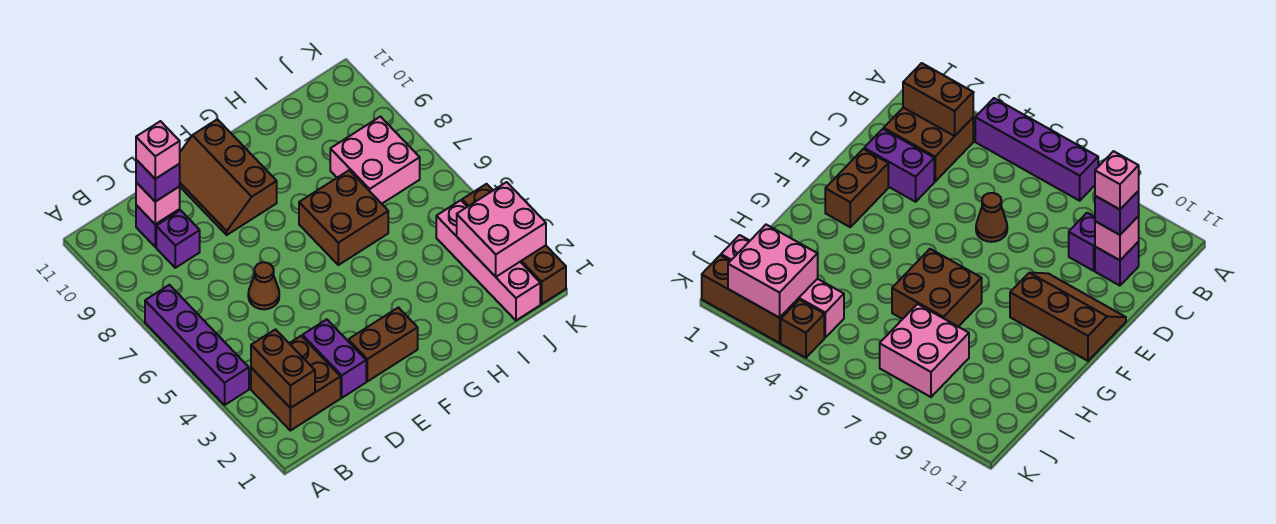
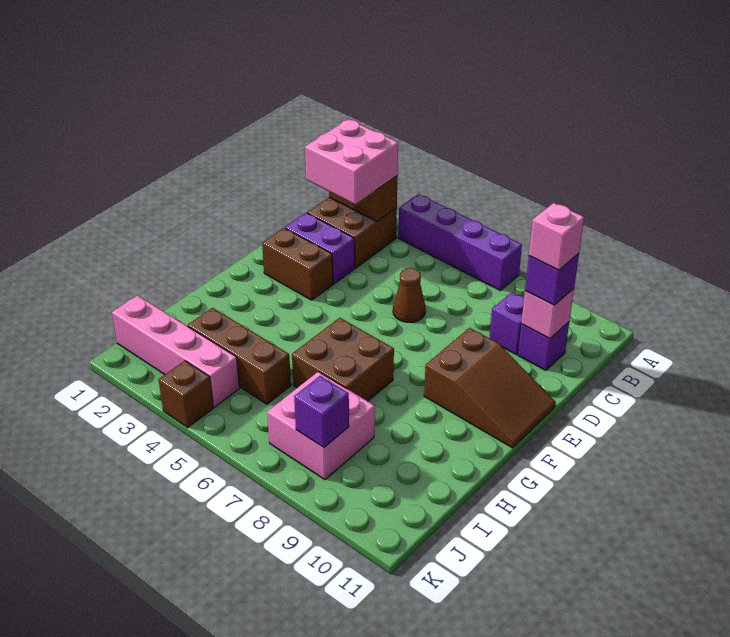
brown 1x2 brick [348,308,418,381] -> brown 1x2 brick turned to [262,228,333,300]
brown 2x3 slope [180,119,277,235] -> brown 2x3 slope turned to [424,328,555,448]
pink 2x2 brick [457,182,546,277] -> pink 2x2 brick moved to [305,119,398,204]
none -> purple 1x1 brick [294,376,349,447]
brown 1x3 brick [520,245,566,304] -> brown 1x3 brick moved to [188,308,291,404]

